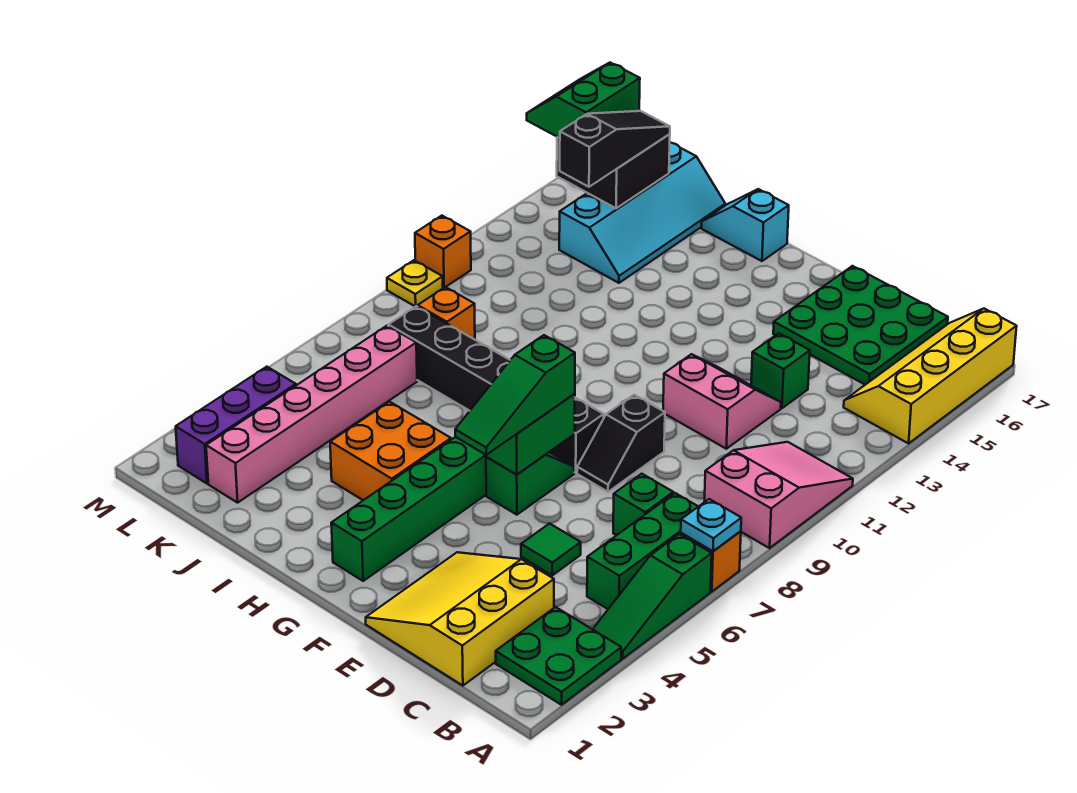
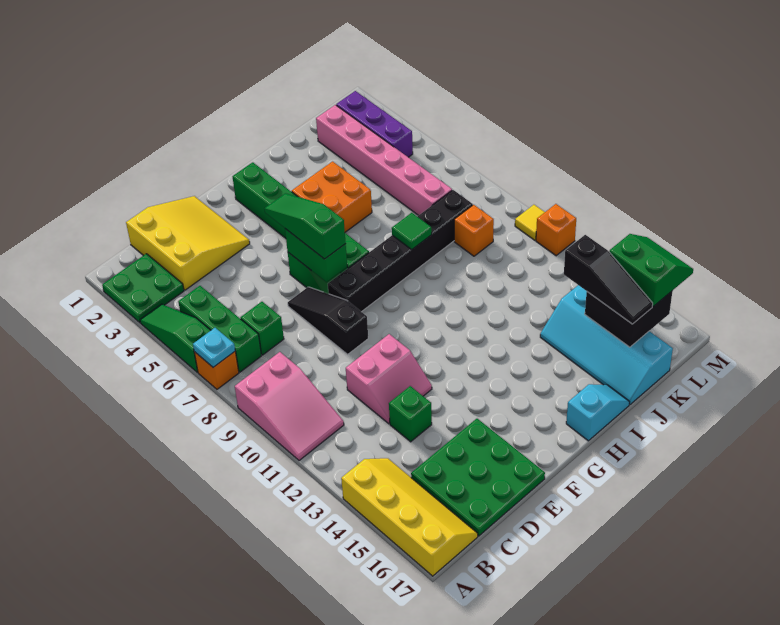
green 1x1 tile [521,523,581,575] -> green 1x1 tile moved to [392,213,432,249]
black 1x2 slope [577,395,665,492] -> black 1x3 slope [288,287,368,354]
yellow 1x1 plate [387,260,443,307] -> yellow 1x1 tile [515,205,545,240]

